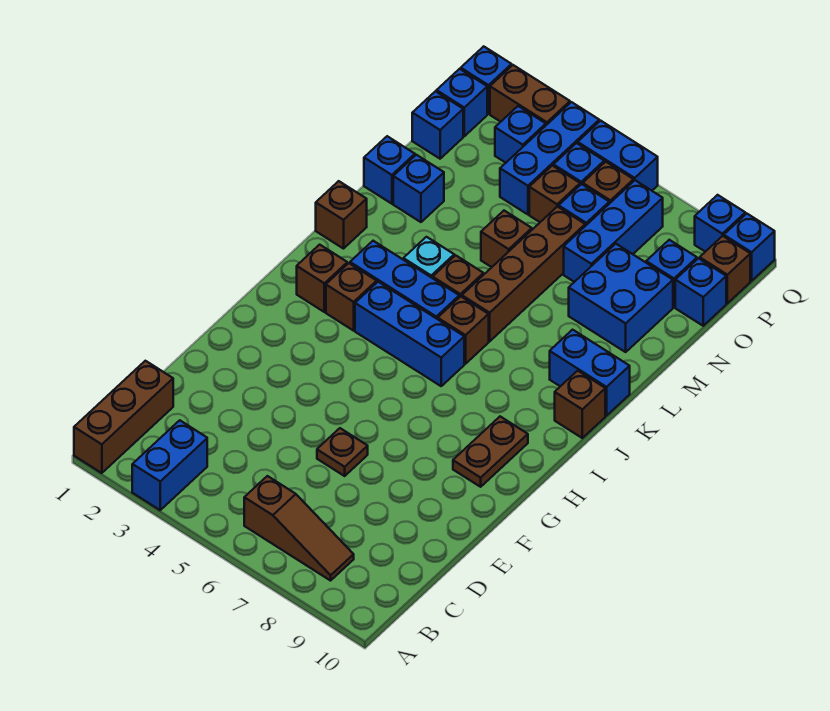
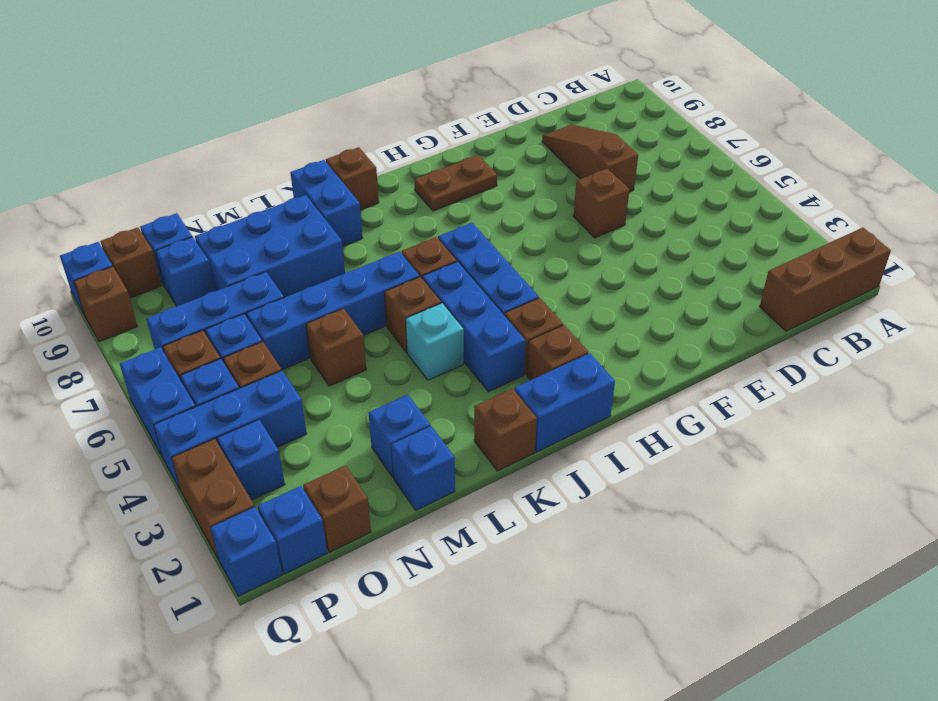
blue 1x2 brick [132,420,207,510] -> blue 1x2 brick moved to [514,353,615,452]
brown 1x3 slope [244,476,354,581] -> brown 1x3 slope moved to [542,125,638,192]
brown 1x1 plate [317,428,368,476] -> brown 1x1 brick [574,168,630,238]
brown 1x4 brick [462,207,585,341] -> blue 1x4 brick [246,252,420,370]
blue 2x2 brick [569,244,673,352] -> blue 2x3 brick [195,195,345,298]
blue 1x1 brick [412,91,463,159] -> brown 1x1 brick [303,465,371,552]
blue 1x1 brick [695,195,745,252] -> brown 1x1 brick [74,267,137,342]

